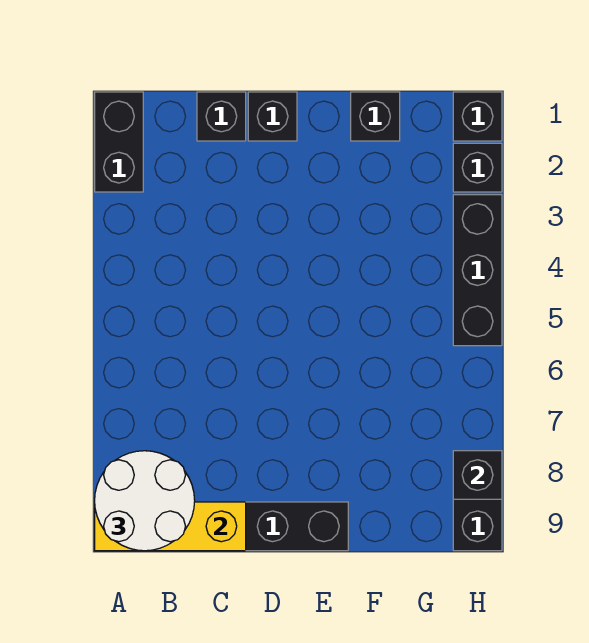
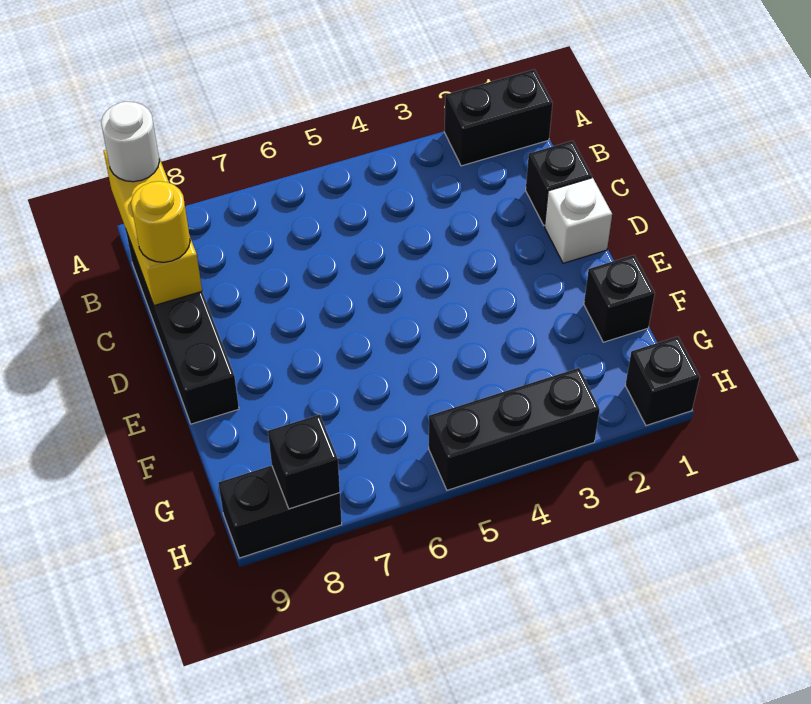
white 2x2 round brick [95,451,195,551] -> white 1x1 round brick [101,101,159,182]
none -> yellow 1x1 round brick [131,181,190,262]
black 1x1 brick [248,92,297,141] -> white 1x1 brick [545,178,612,263]
black 1x1 brick [453,143,502,192] -> none

